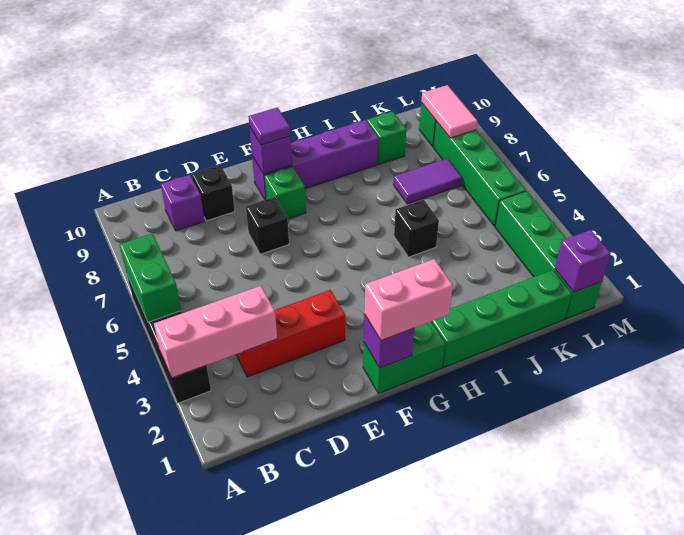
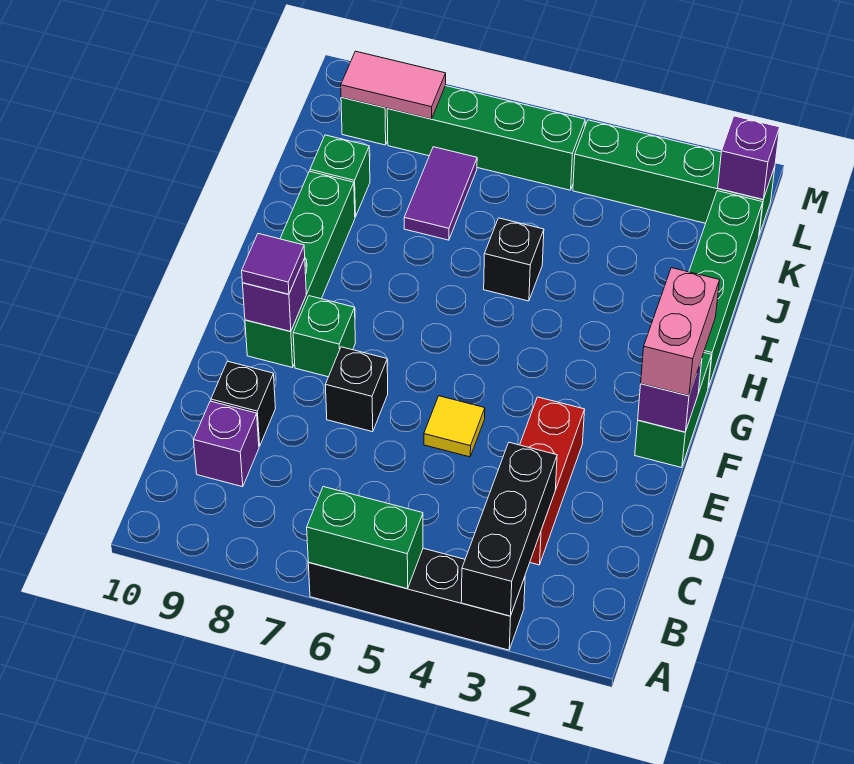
pink 1x3 brick [154,286,277,378] -> black 1x3 brick [461,442,557,616]
none -> yellow 1x1 tile [424,396,485,457]
purple 1x4 brick [252,120,379,200] -> green 1x4 brick [245,171,355,368]

